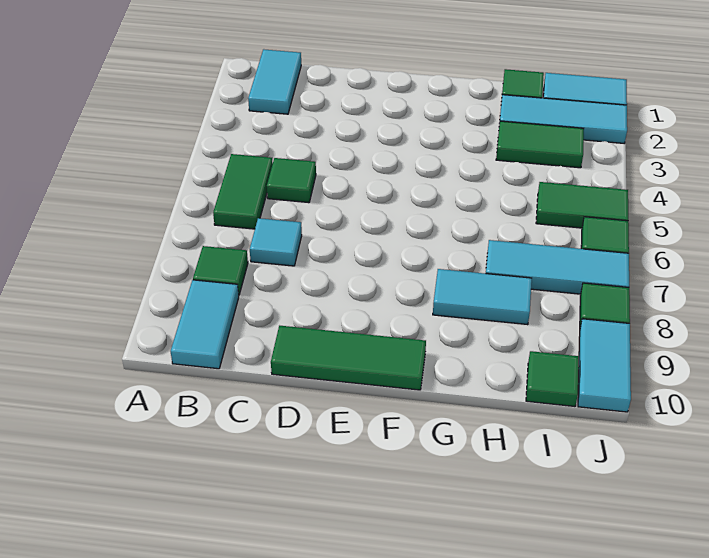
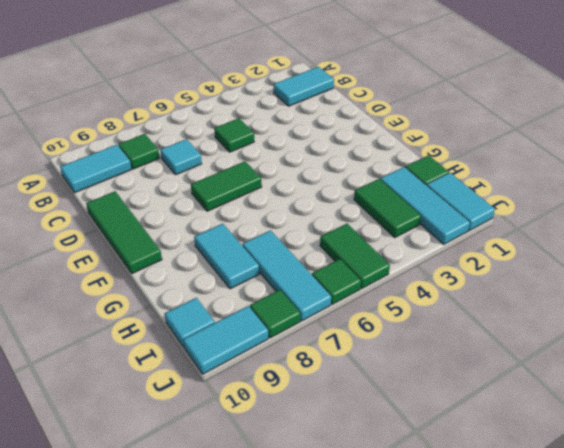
green 1x2 tile [213,154,273,229] -> green 1x2 tile moved to [191,161,262,211]
green 1x1 tile [526,351,579,406] -> cyan 1x1 tile [165,298,215,347]

